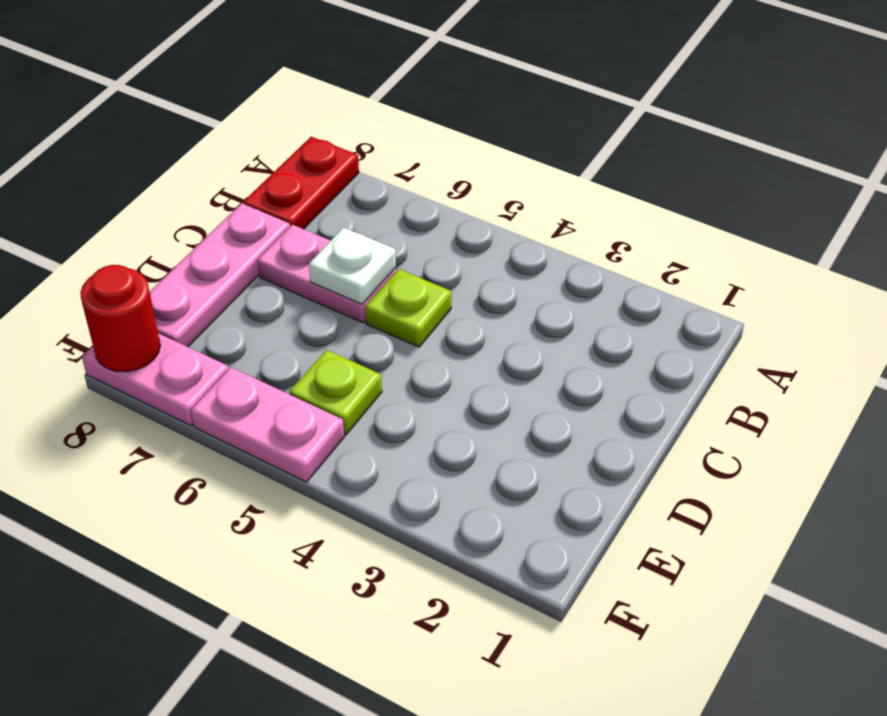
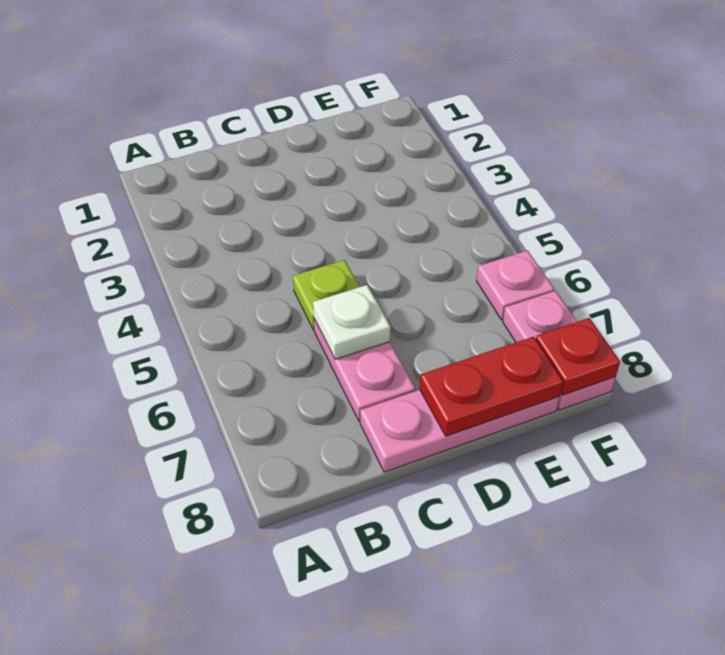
red 1x2 plate [243,137,359,229] -> red 1x2 plate moved to [420,337,563,436]
lime 1x1 plate [289,350,382,435] -> none
pink 1x2 plate [191,367,344,482] -> pink 1x1 plate [477,251,554,320]
red 1x1 round brick [80,265,160,372] -> red 1x1 plate [536,318,620,395]

